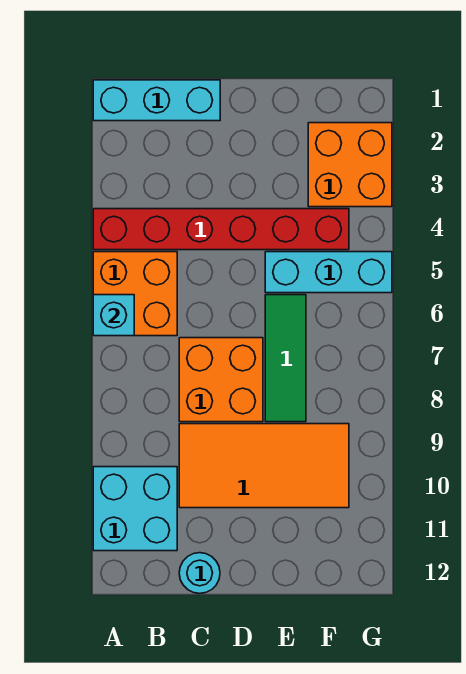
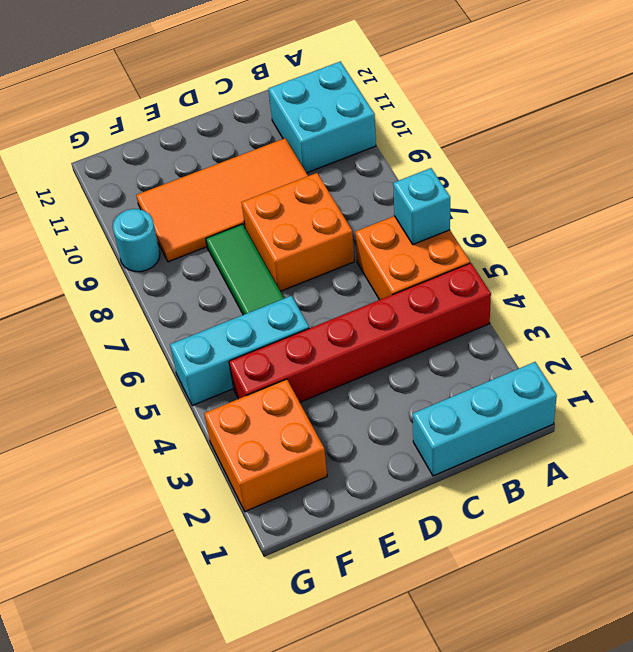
cyan 1x1 round brick [179,553,220,594] -> cyan 1x1 round brick moved to [113,209,160,272]

